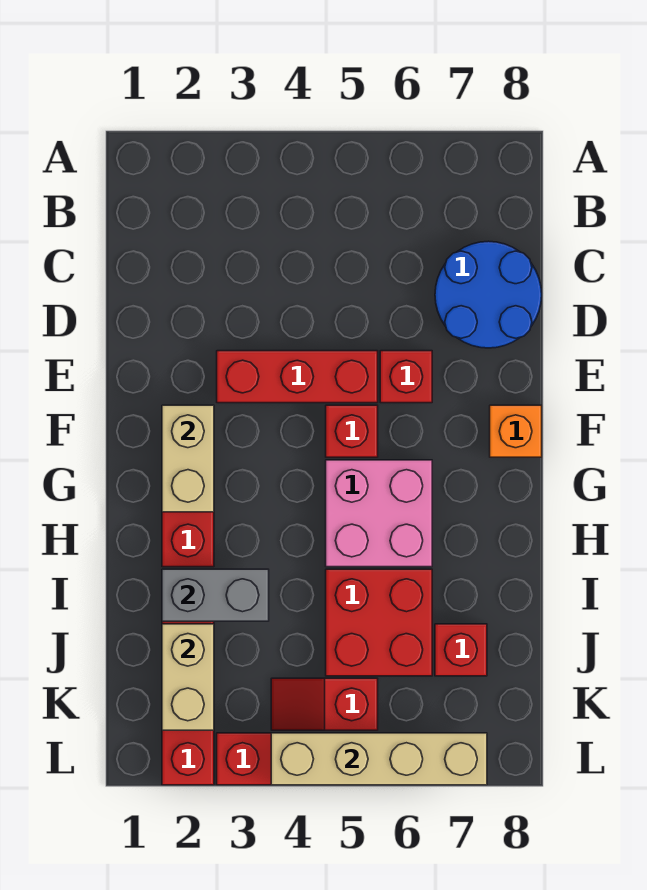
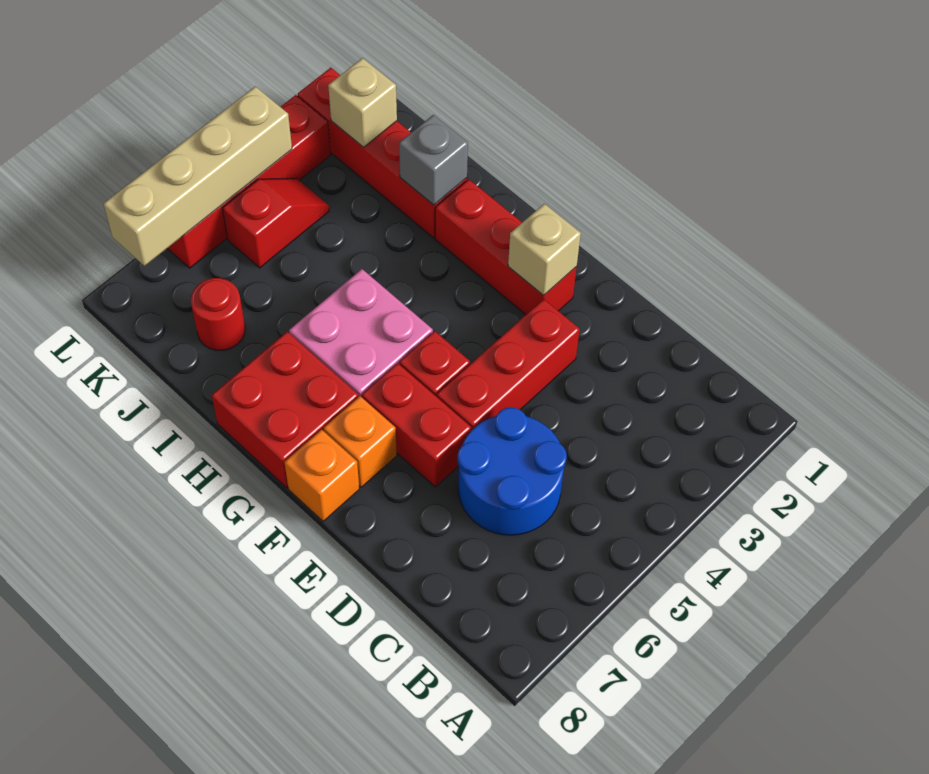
blue 2x2 round brick [435,241,542,348] -> blue 2x2 round brick moved to [457,407,567,535]
red 1x1 brick [380,351,432,403] -> red 1x2 brick [362,363,471,487]
tan 1x2 brick [162,405,214,512] -> tan 1x1 brick [508,204,581,296]
none -> orange 1x1 brick [324,396,397,487]
grey 1x2 brick [162,569,269,621] -> grey 1x1 brick [399,115,468,205]
red 2x2 brick [326,569,432,676] -> red 2x2 brick moved to [212,332,358,488]
tan 1x2 brick [162,624,214,730] -> tan 1x1 brick [328,58,397,147]
red 1x1 brick [435,624,487,676] -> red 1x1 round brick [191,278,245,350]

